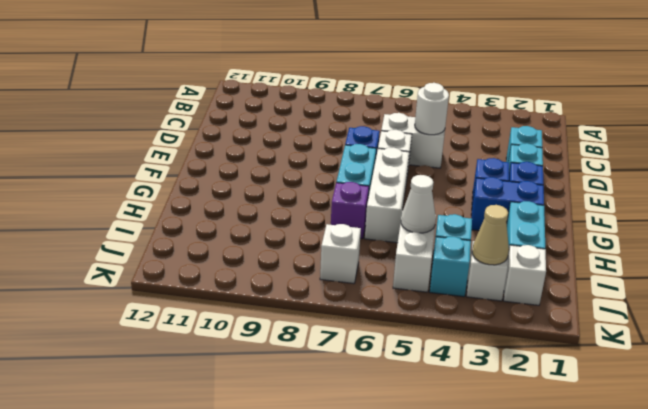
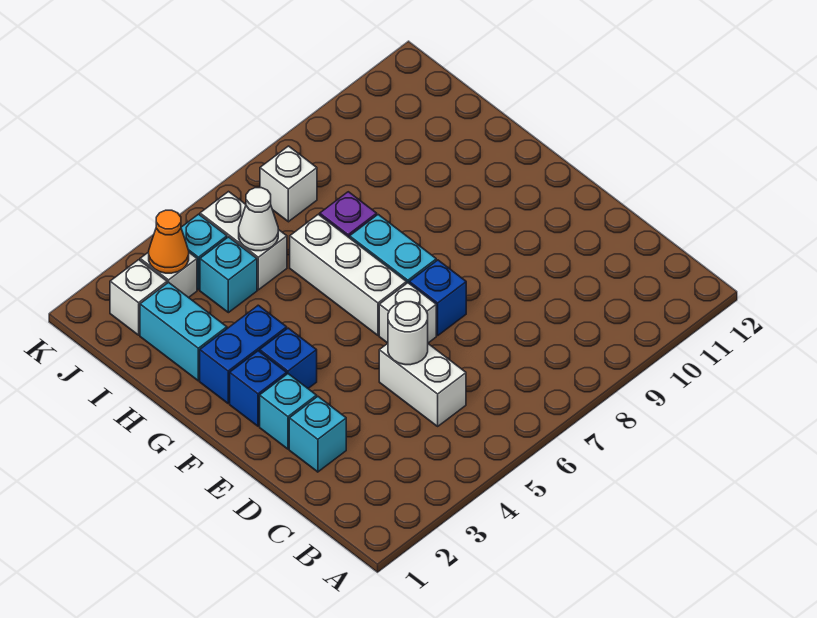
white 1x2 brick [381,113,445,168] -> white 1x2 brick turned to [379,343,466,426]
tan 1x1 cone [472,205,509,265] -> orange 1x1 cone [149,210,189,273]

